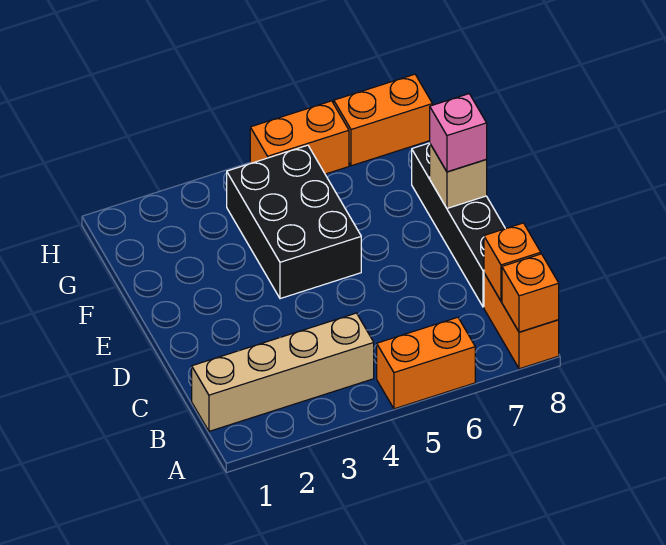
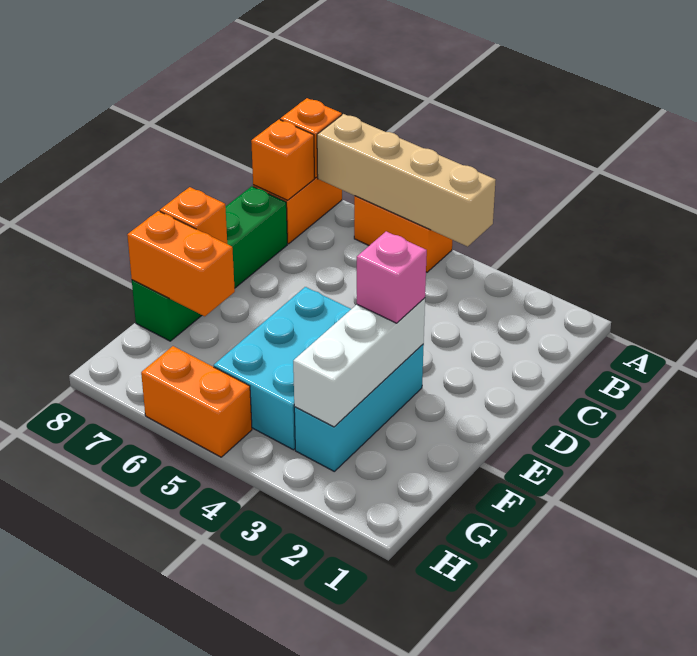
tan 1x4 brick [192,313,374,431] -> tan 1x4 brick moved to [317,114,496,246]
black 1x4 brick [412,143,505,307] -> green 1x4 brick [132,186,287,341]
none -> cyan 1x3 brick [294,344,424,471]
none -> white 1x3 brick [293,298,425,427]
black 2x3 brick [227,145,361,299] -> cyan 2x3 brick [214,287,351,450]
tan 1x1 brick [430,144,487,208] -> orange 1x1 brick [160,187,227,244]
pink 1x1 brick [430,94,487,172] -> pink 1x1 brick moved to [357,231,427,323]
orange 1x2 brick [334,74,432,166] -> orange 1x2 brick moved to [127,211,235,316]

